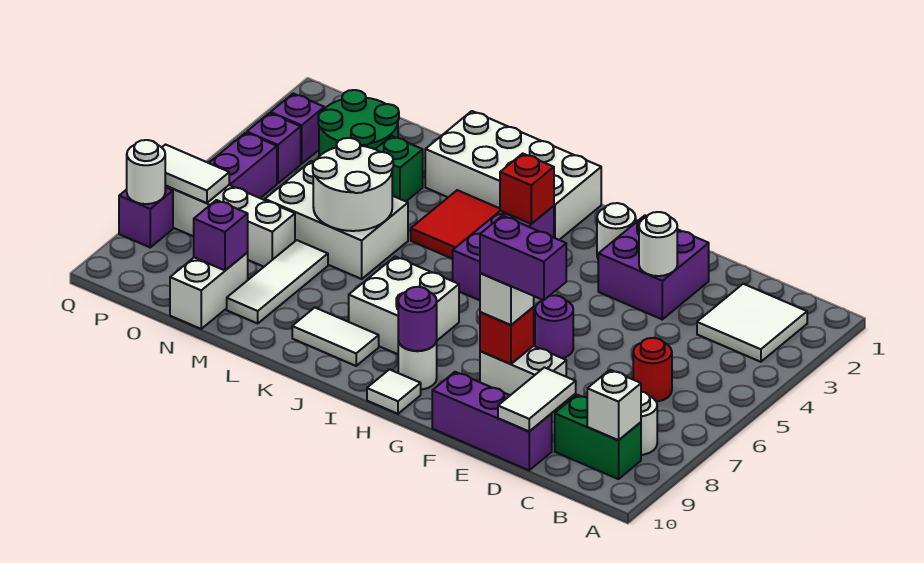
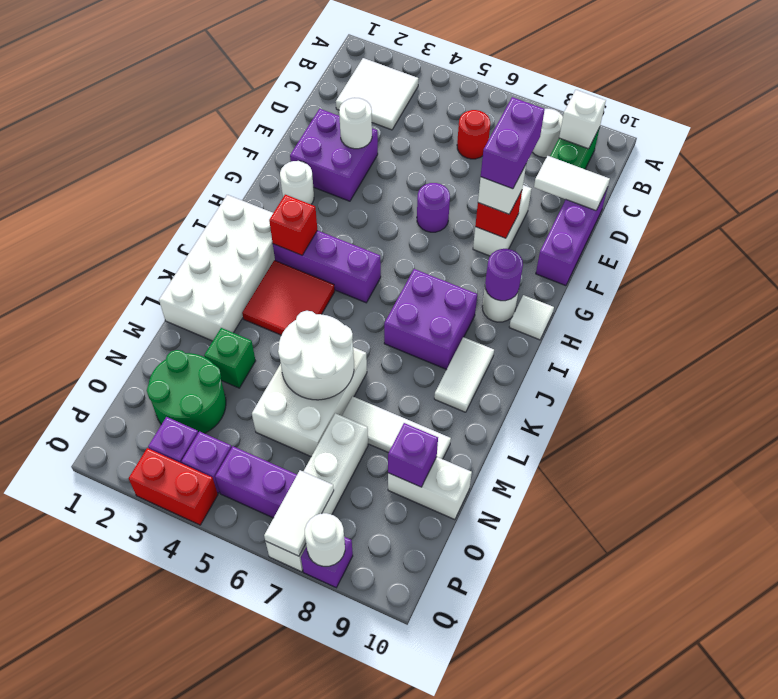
white 2x2 brick [349,257,459,354] -> purple 2x2 brick [384,269,477,370]
none -> red 1x2 brick [129,448,218,525]

